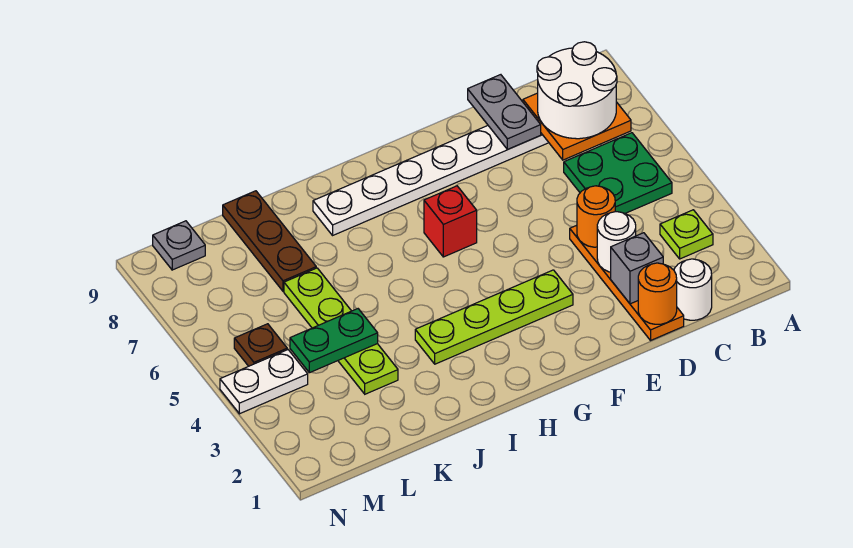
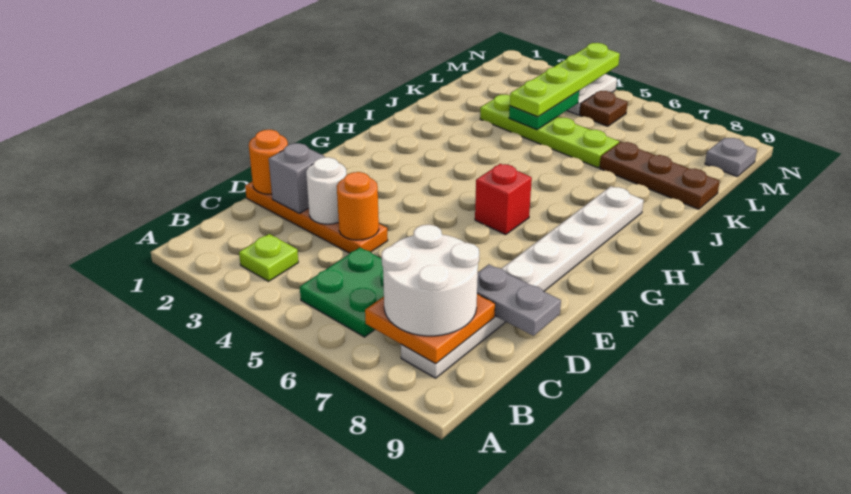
white 1x1 round brick [674,259,712,320] -> none
lime 1x4 plate [415,270,573,364] -> lime 1x4 plate moved to [510,43,620,117]

